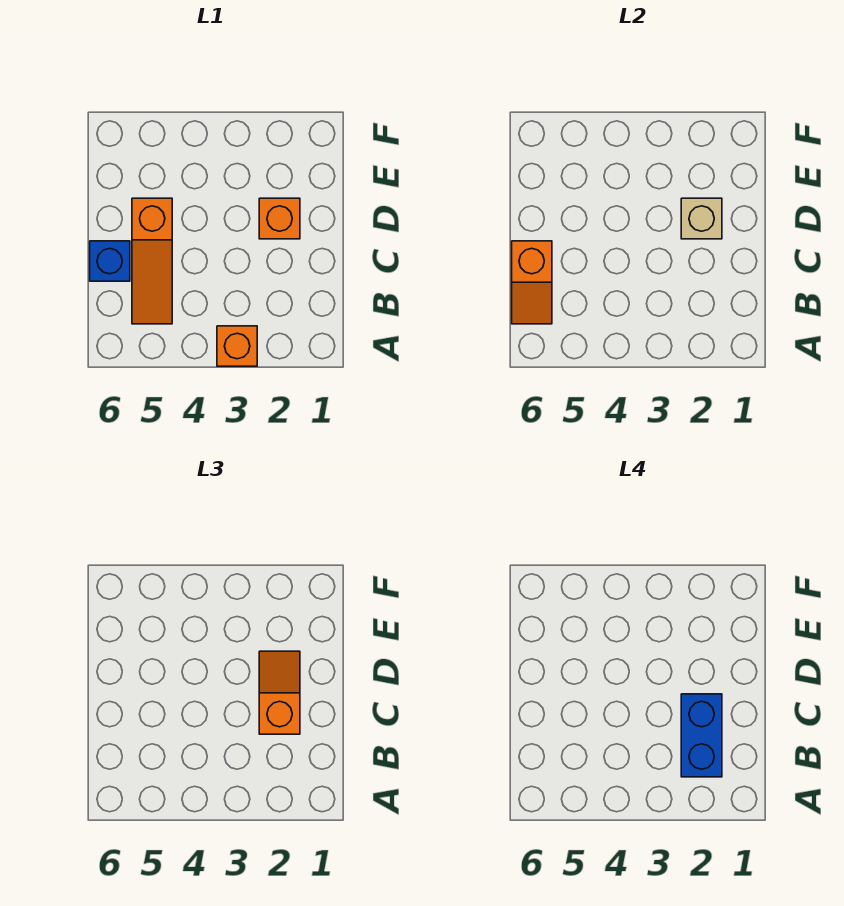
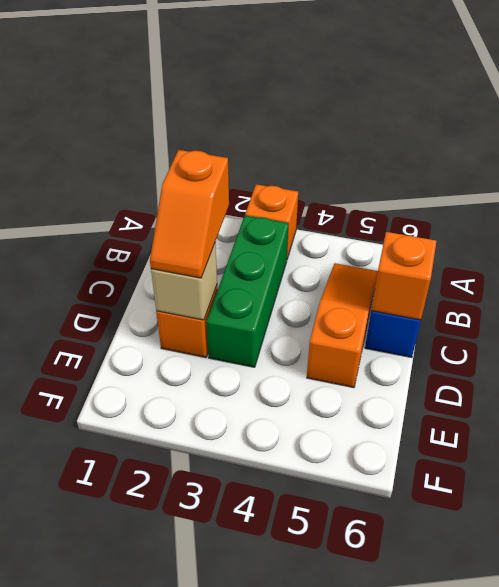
blue 1x2 brick [681,694,722,777] -> none
none -> green 1x3 brick [206,216,289,367]

